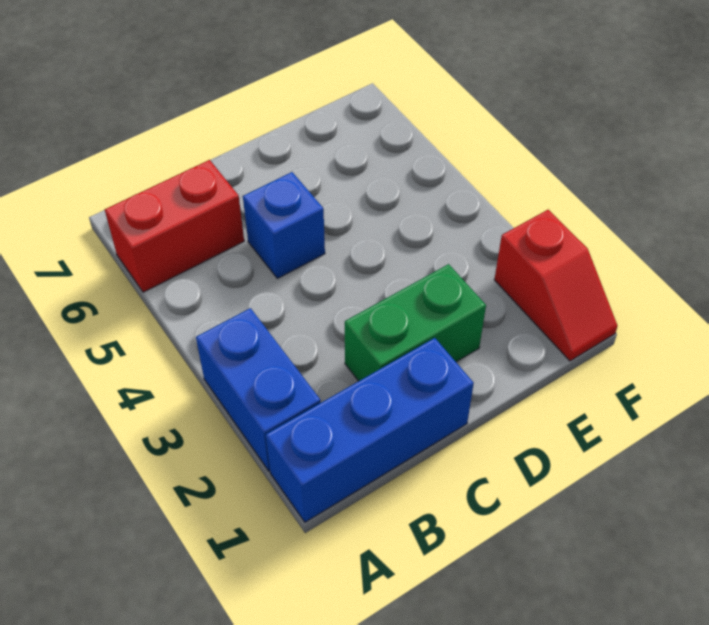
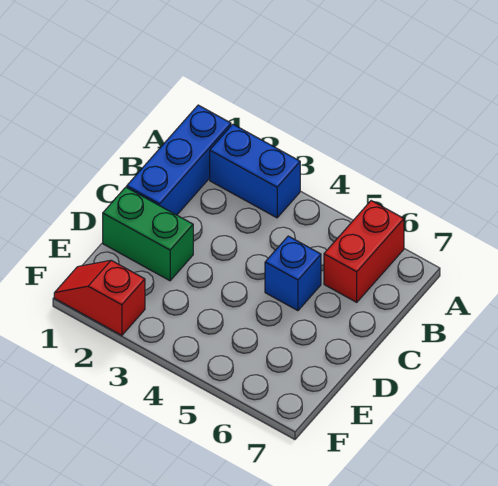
green 1x2 brick [345,264,486,381] -> green 1x2 brick turned to [103,187,193,281]

